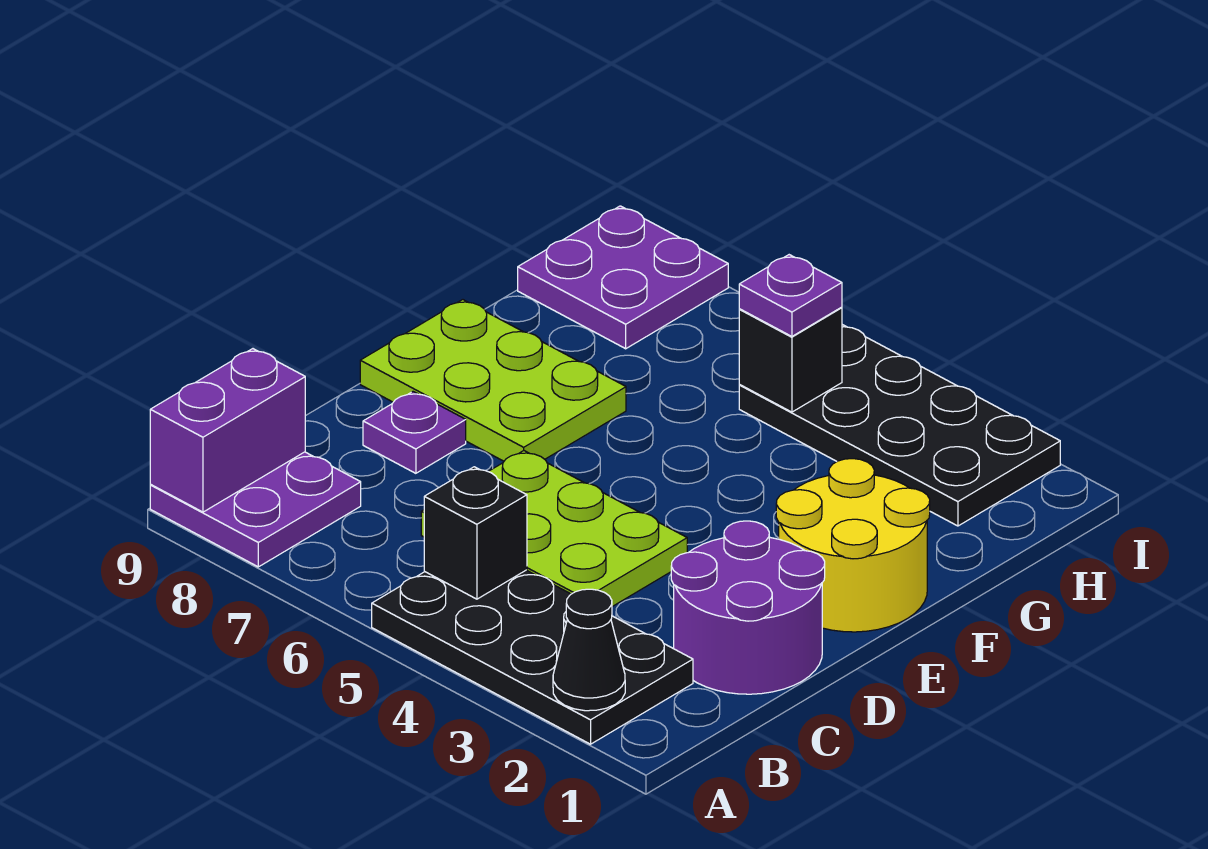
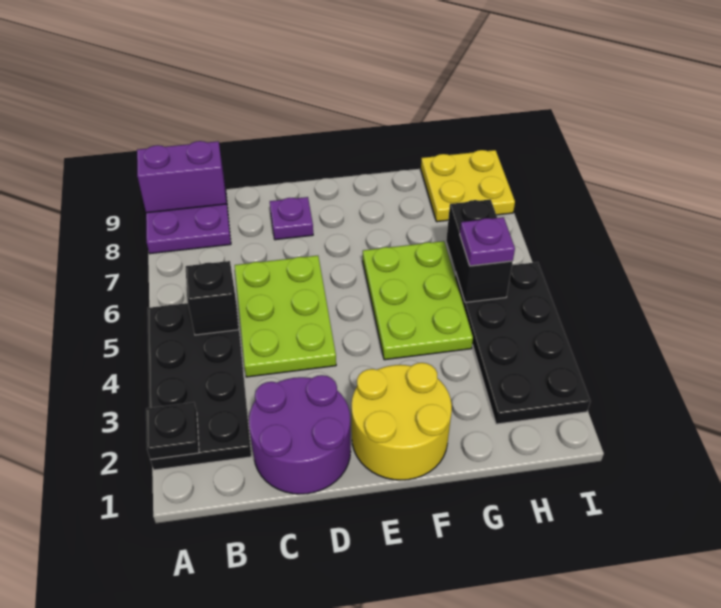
black 1x1 cone [553,589,625,711] -> black 1x1 plate [146,402,199,460]
lime 2x3 plate [360,300,626,461] -> lime 2x3 plate moved to [363,241,473,360]
black 1x1 brick [739,308,842,412] -> black 1x2 brick [446,199,513,302]
purple 2x2 plate [518,206,728,349] -> yellow 2x2 plate [421,150,515,222]

